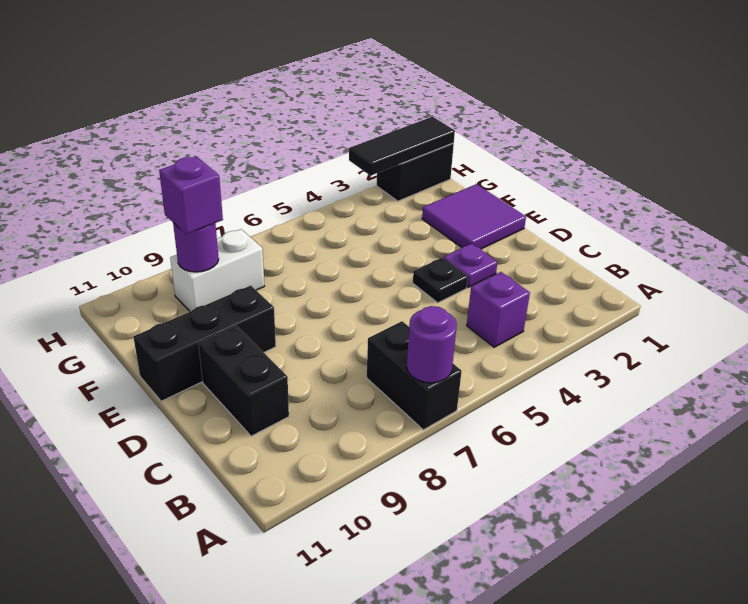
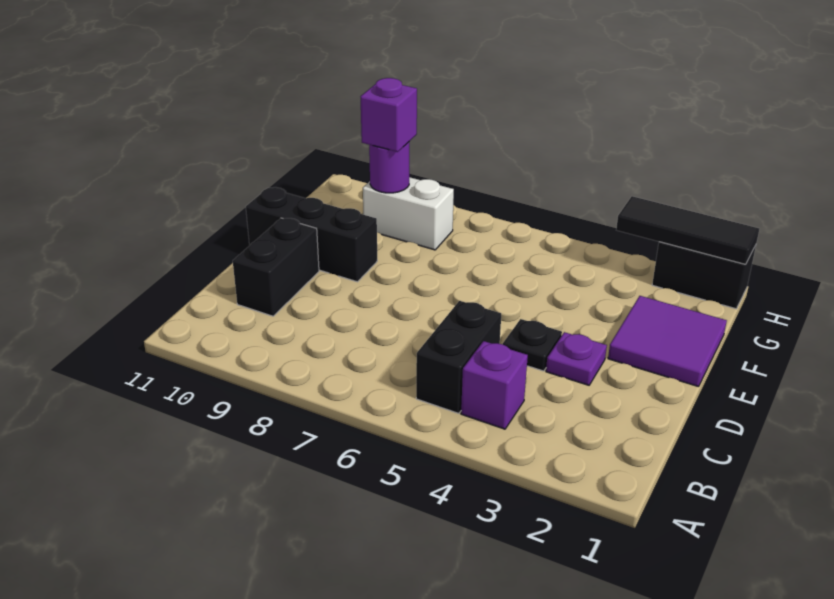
black 1x2 brick [367,321,462,430] -> black 1x2 brick moved to [416,301,501,413]
purple 1x1 round brick [407,306,457,383] -> none

